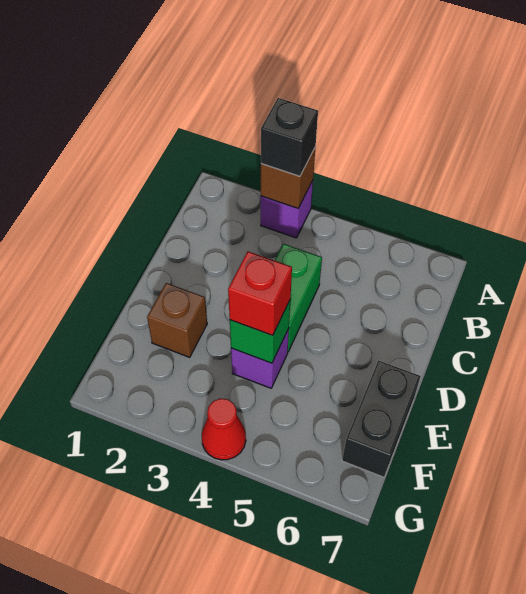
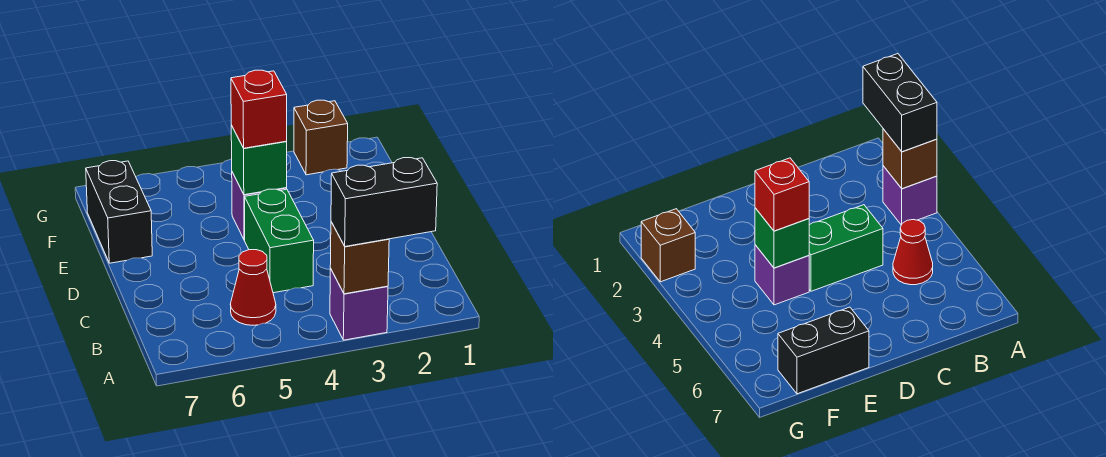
black 1x1 brick [261,98,318,176] -> black 1x2 brick [331,158,437,246]
brown 1x1 brick [147,283,207,357] -> brown 1x1 brick moved to [294,100,348,175]
red 1x1 cone [202,398,246,460] -> red 1x1 cone moved to [230,250,276,325]

